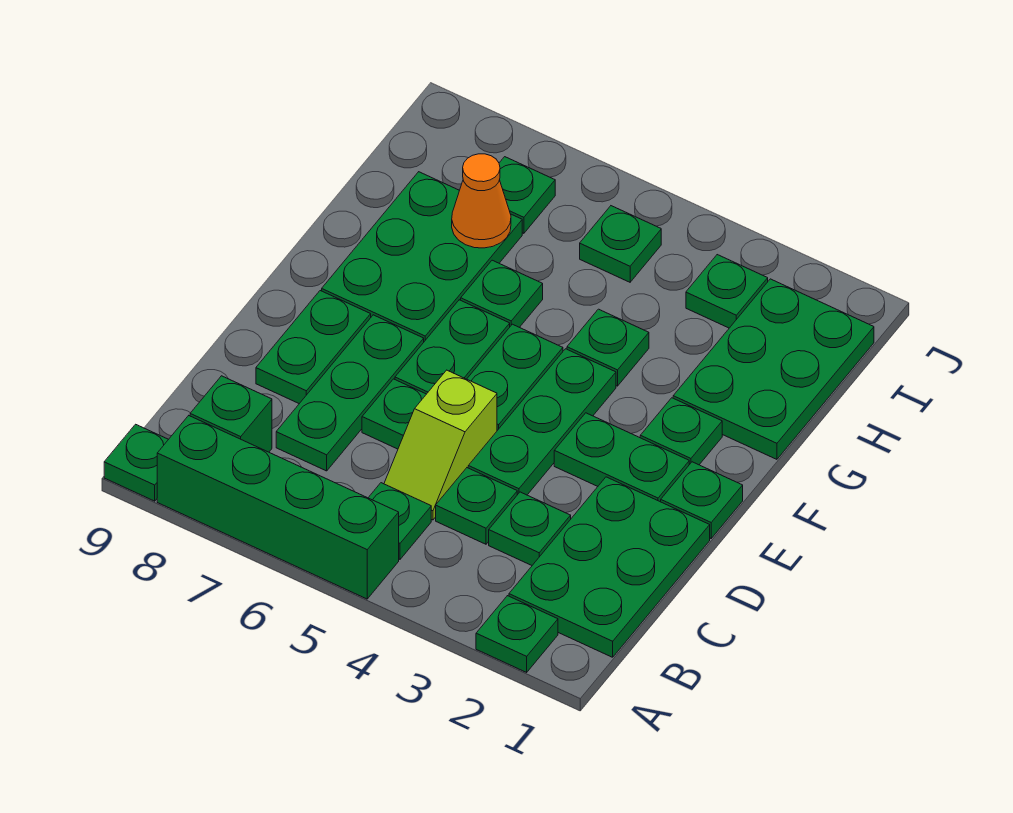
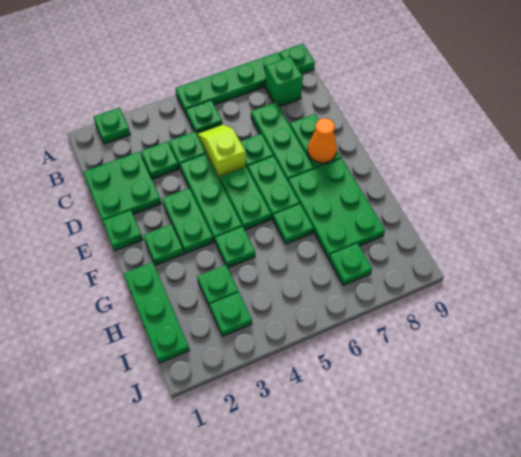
green 1x4 brick [157,416,399,599] -> green 1x4 plate [175,53,282,115]
green 2x3 plate [509,477,710,657] -> green 2x2 plate [83,152,161,221]
green 1x2 plate [554,413,689,502] -> green 1x2 plate turned to [162,188,213,253]
green 2x3 plate [673,279,874,459] -> green 1x3 plate [124,262,190,363]
orange 1x1 cone [452,154,511,248] -> orange 1x1 cone moved to [308,118,337,163]
green 1x1 plate [580,206,661,282] -> green 1x1 plate moved to [197,265,238,307]

